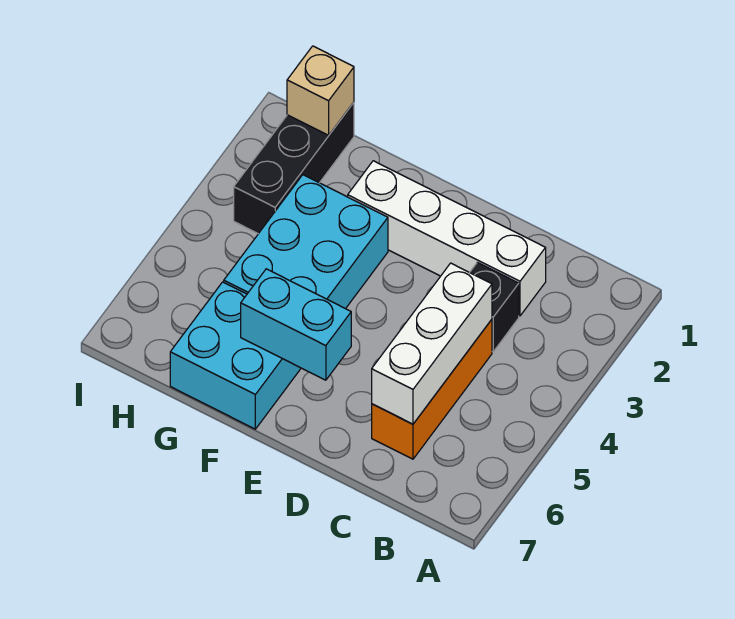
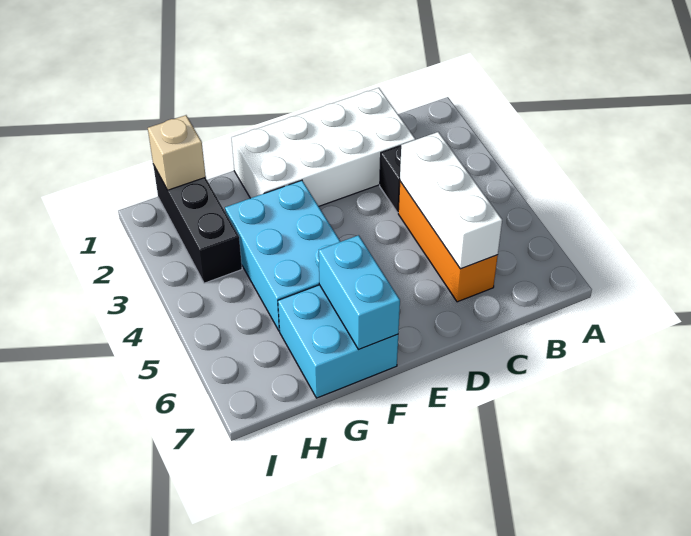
white 1x4 brick [348,161,546,316] -> white 2x4 brick [231,88,415,206]
cyan 1x2 brick [241,269,351,380] -> cyan 1x2 brick turned to [319,235,400,349]

